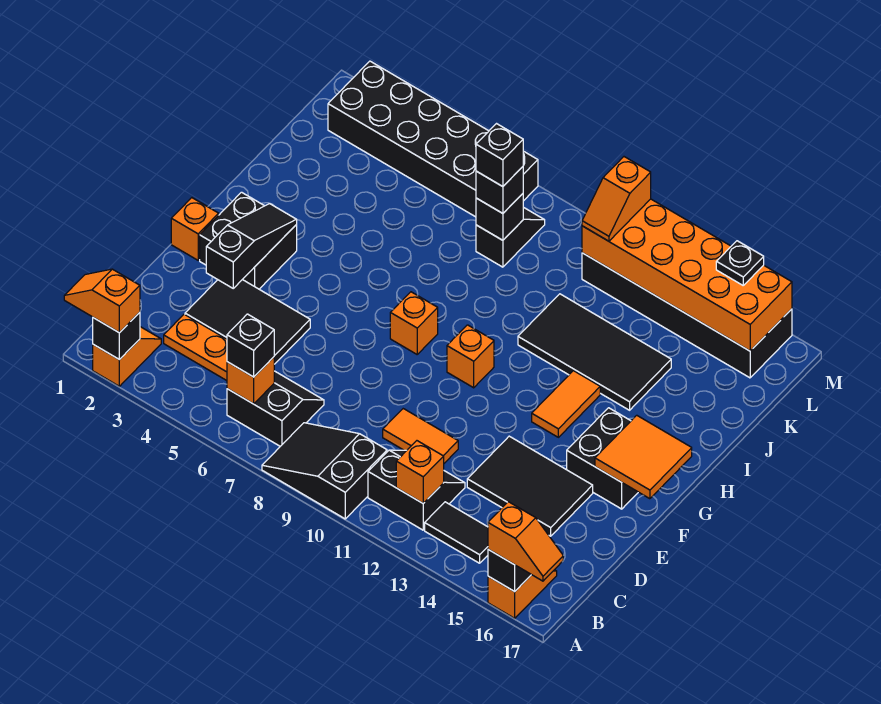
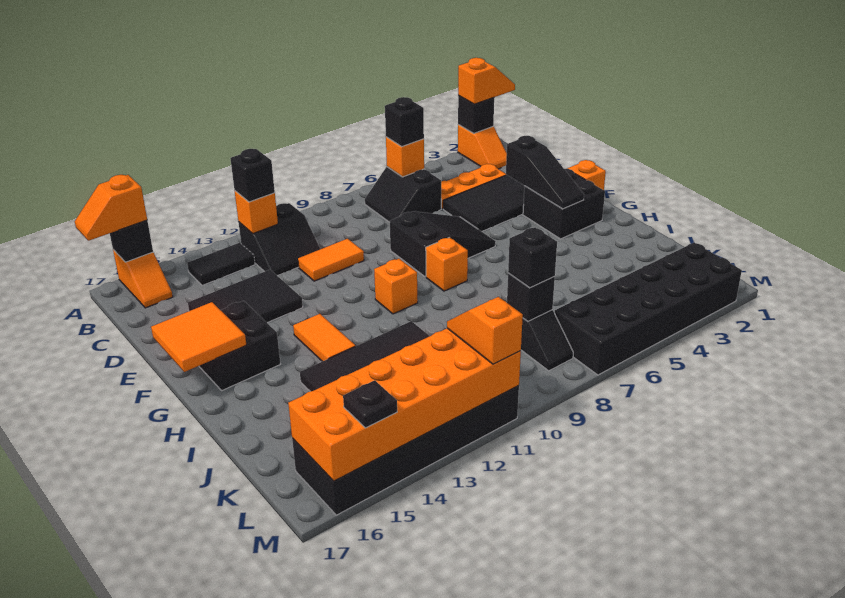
black 2x3 slope [262,423,387,519] -> black 2x3 slope moved to [390,211,496,277]
black 2x2 slope [227,371,324,446] -> black 2x2 slope turned to [365,167,441,222]
black 1x1 brick [476,124,523,187] -> black 1x1 brick moved to [230,149,275,202]

